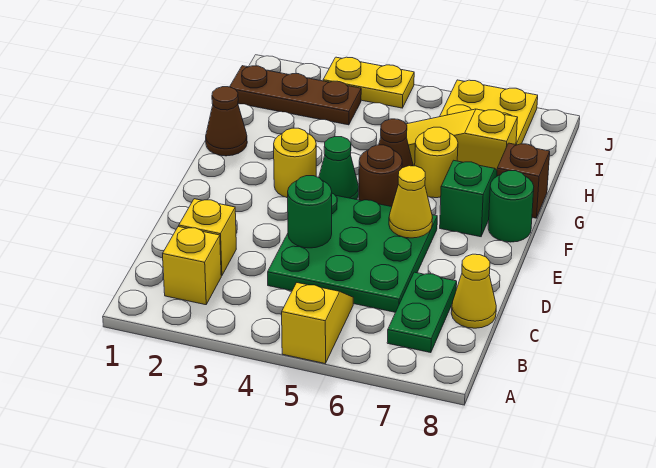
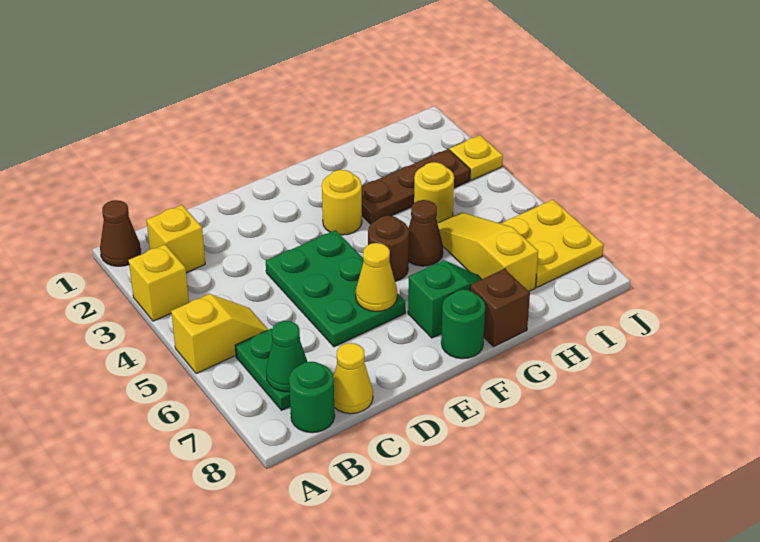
green 1x2 plate [387,272,457,353] -> green 1x2 plate turned to [235,329,290,410]
yellow 1x1 brick [179,199,236,276] -> yellow 1x1 brick moved to [129,245,189,321]
green 3x3 plate [268,193,437,312] -> green 2x3 plate [266,230,405,347]
green 1x1 round brick [288,176,332,248] -> green 1x1 round brick moved to [289,362,335,433]
green 1x1 cone [319,137,359,200] -> green 1x1 cone moved to [266,321,307,392]
brown 1x1 cone [206,87,247,156] -> brown 1x1 cone moved to [100,200,141,266]
yellow 1x1 round brick [415,127,458,198] -> yellow 1x1 round brick moved to [414,162,454,223]
brown 1x3 plate [230,66,361,125] -> brown 1x3 plate turned to [362,149,470,224]
yellow 1x2 plate [323,57,414,108] -> yellow 1x1 plate [450,135,503,180]

